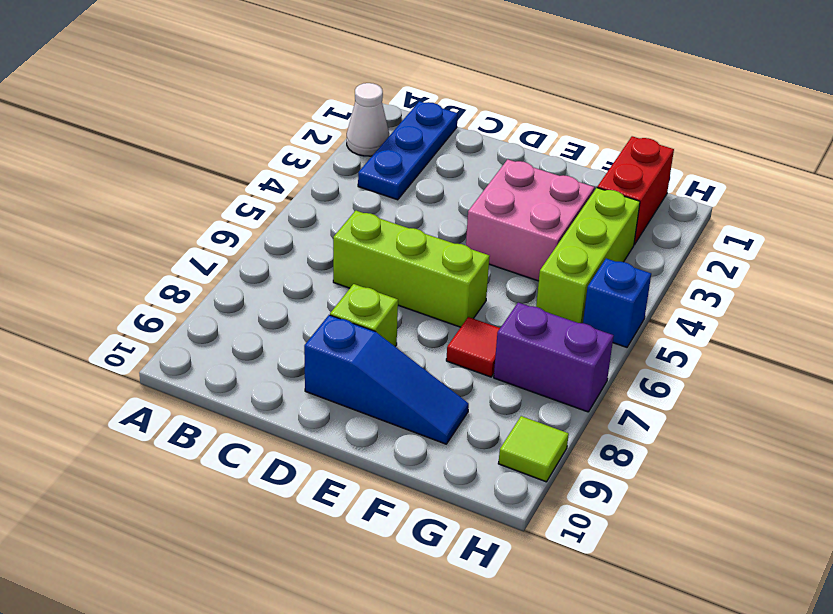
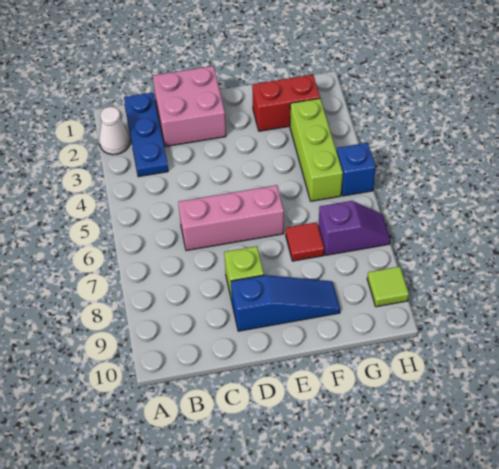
lime 1x3 brick [333,211,490,327] -> pink 1x3 brick [178,185,284,251]
pink 2x2 brick [466,159,594,281] -> pink 2x2 brick moved to [153,66,226,147]
red 1x2 brick [597,136,674,245] -> red 1x2 brick turned to [252,75,320,131]
purple 1x2 brick [494,303,613,412] -> purple 1x2 slope [318,201,390,255]

